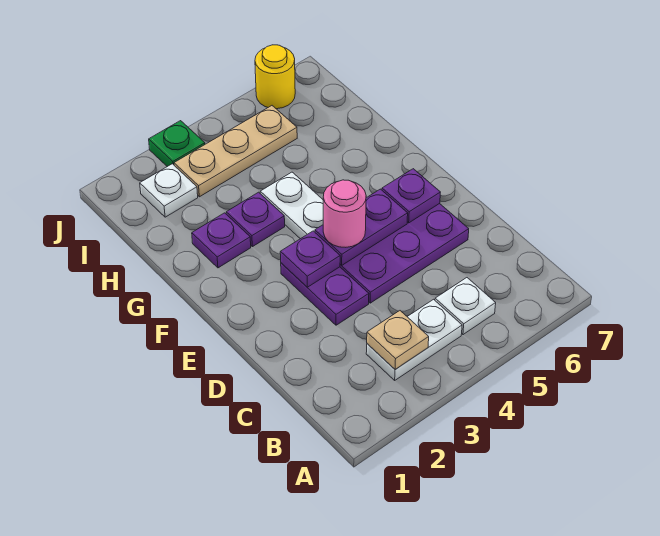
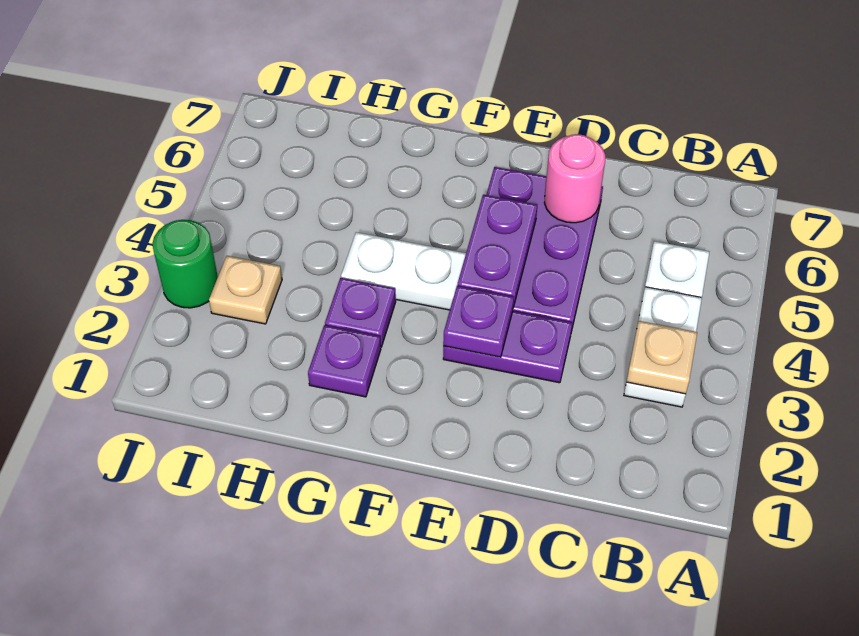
pink 1x1 round brick [323,180,366,247] -> pink 1x1 round brick moved to [544,134,605,223]
purple 1x1 plate [382,169,440,223] -> none
white 1x1 plate [140,164,198,217] -> none
tan 1x3 plate [174,106,297,197] -> tan 1x1 plate [209,256,282,324]
green 1x1 plate [149,121,205,167] -> green 1x1 round brick [152,220,218,308]
yellow 1x1 round brick [255,45,295,109] -> none

